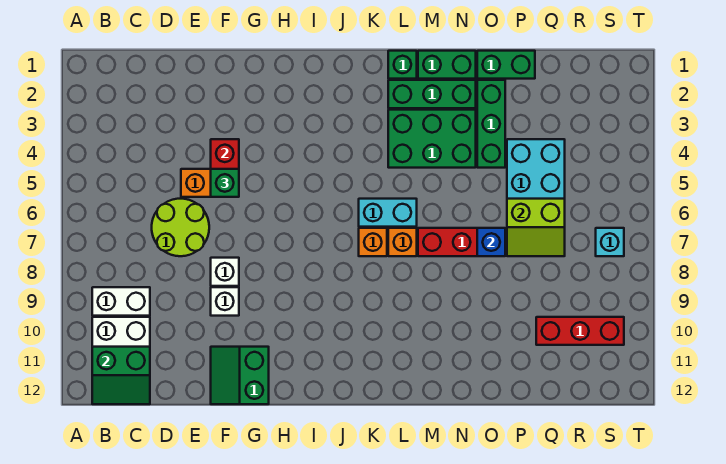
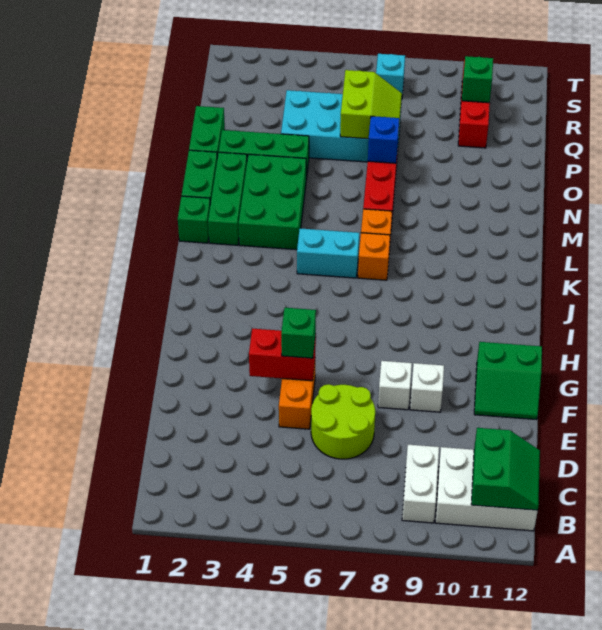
cyan 1x2 brick [359,199,417,227] -> cyan 1x2 brick turned to [297,228,359,278]
none -> green 1x1 brick [462,56,493,103]

